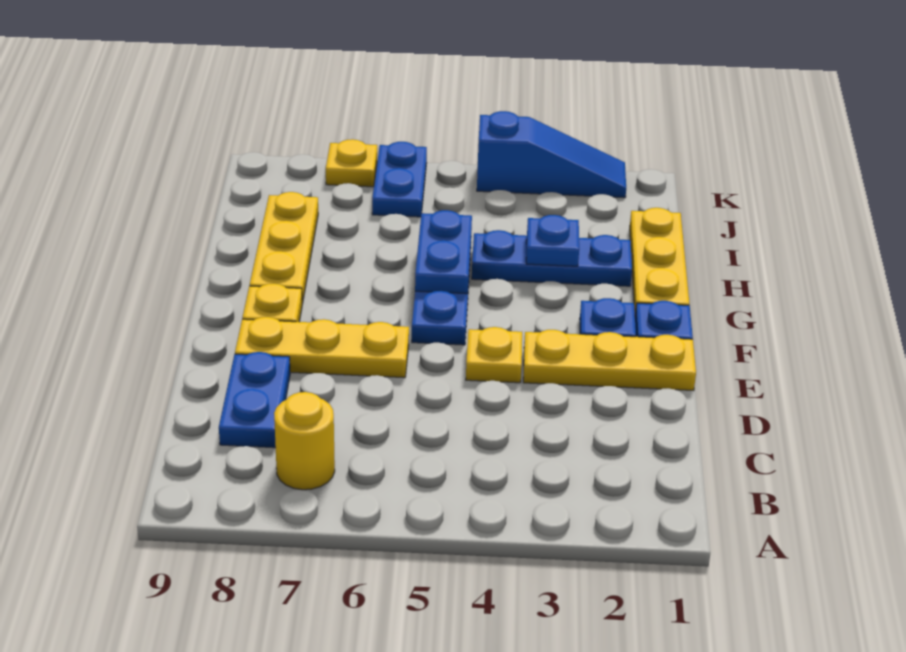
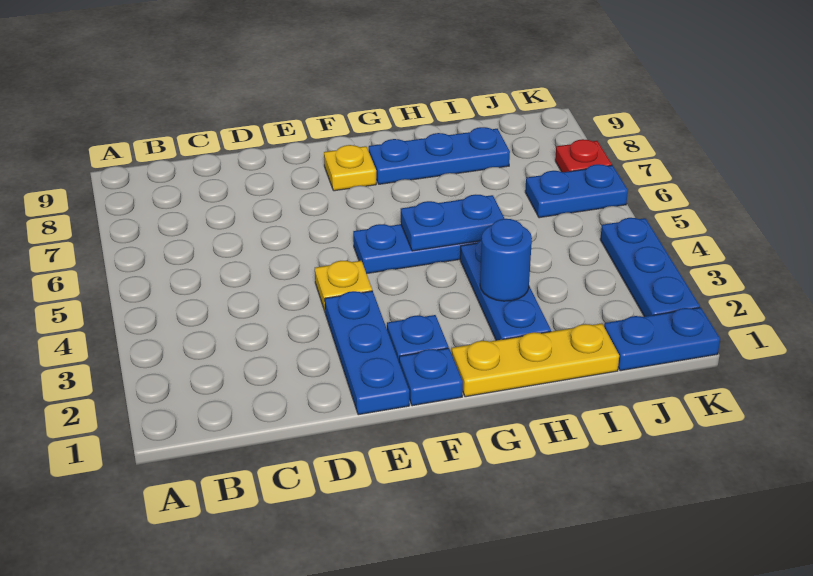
yellow 1x1 round brick [274,392,335,490] -> none
blue 1x2 plate [219,352,290,448] -> blue 1x2 plate moved to [604,308,720,371]
yellow 1x3 plate [523,330,696,390] -> blue 1x3 plate [325,291,409,415]
yellow 1x3 plate [235,317,409,378] -> none
yellow 1x3 plate [250,192,318,304] -> blue 1x3 plate [369,127,510,184]
blue 1x1 plate [526,215,579,266] -> blue 1x1 round brick [480,219,532,301]
blue 1x3 slope [477,111,626,198] -> blue 1x3 plate [600,218,700,317]
yellow 1x1 plate [326,139,377,187] -> red 1x1 plate [555,139,612,172]

